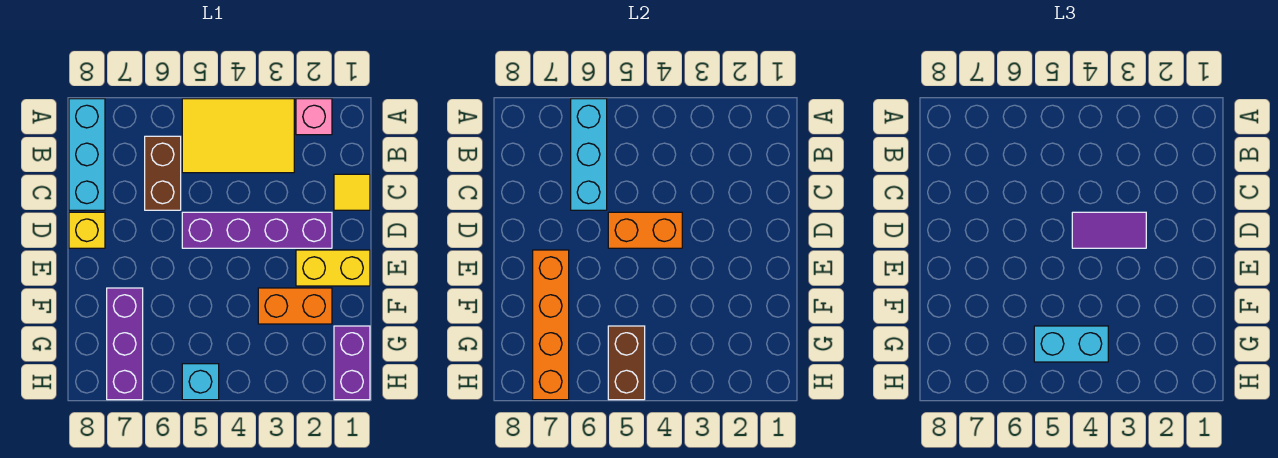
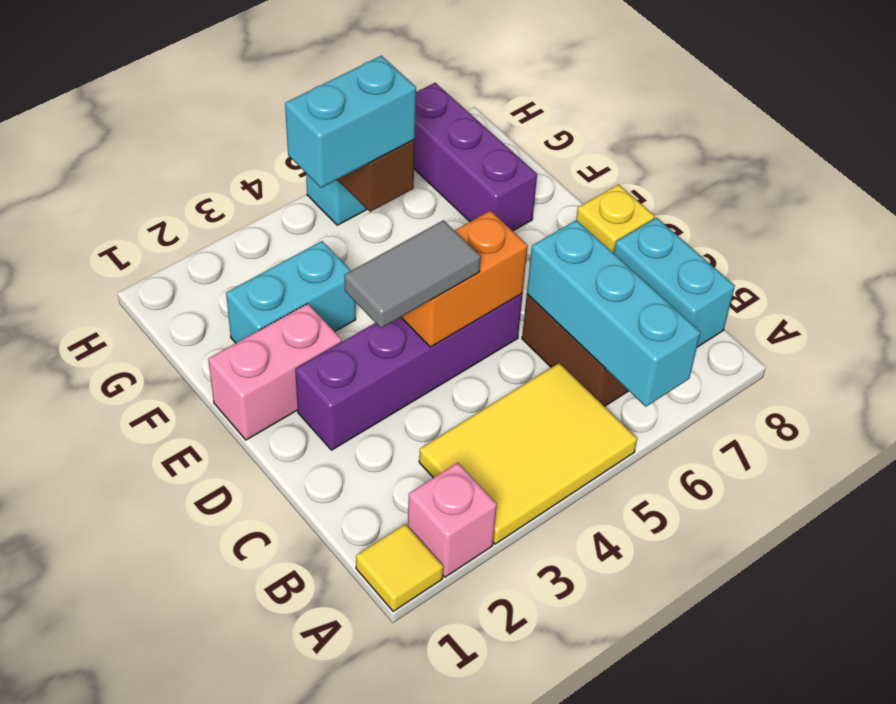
cyan 1x3 brick [69,99,105,210] -> cyan 1x2 brick [614,218,735,347]
yellow 1x1 tile [334,174,370,210] -> yellow 1x1 tile moved to [356,524,443,611]
purple 1x2 tile [1072,212,1146,248] -> grey 1x2 tile [344,220,481,328]
yellow 1x2 brick [296,250,370,286] -> pink 1x2 brick [208,304,342,440]
orange 1x4 brick [533,250,569,400] -> none
orange 1x2 brick [258,288,332,324] -> cyan 1x2 brick [226,241,356,343]
purple 1x2 brick [334,326,370,400] -> none

